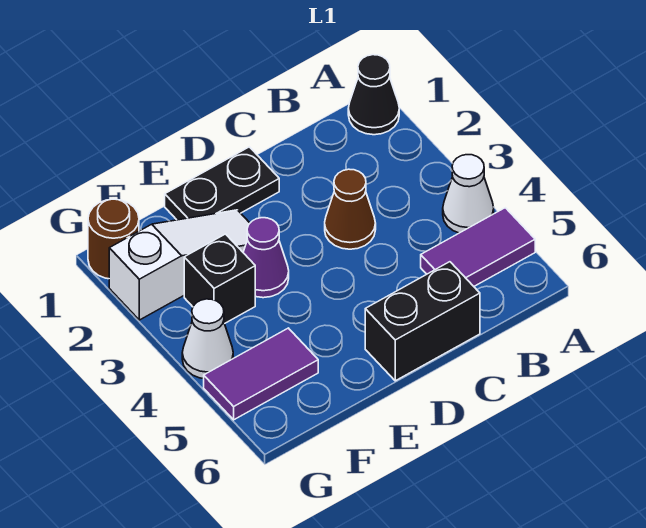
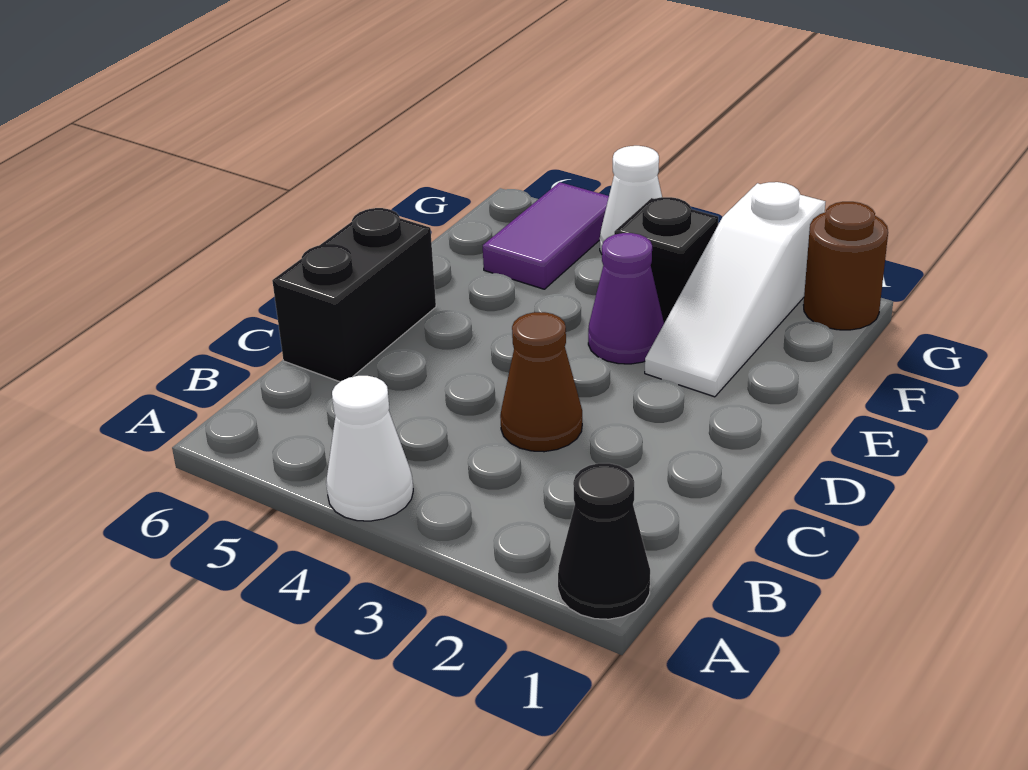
purple 1x2 tile [421,208,535,286] -> none
black 1x2 plate [165,147,279,220] -> none

